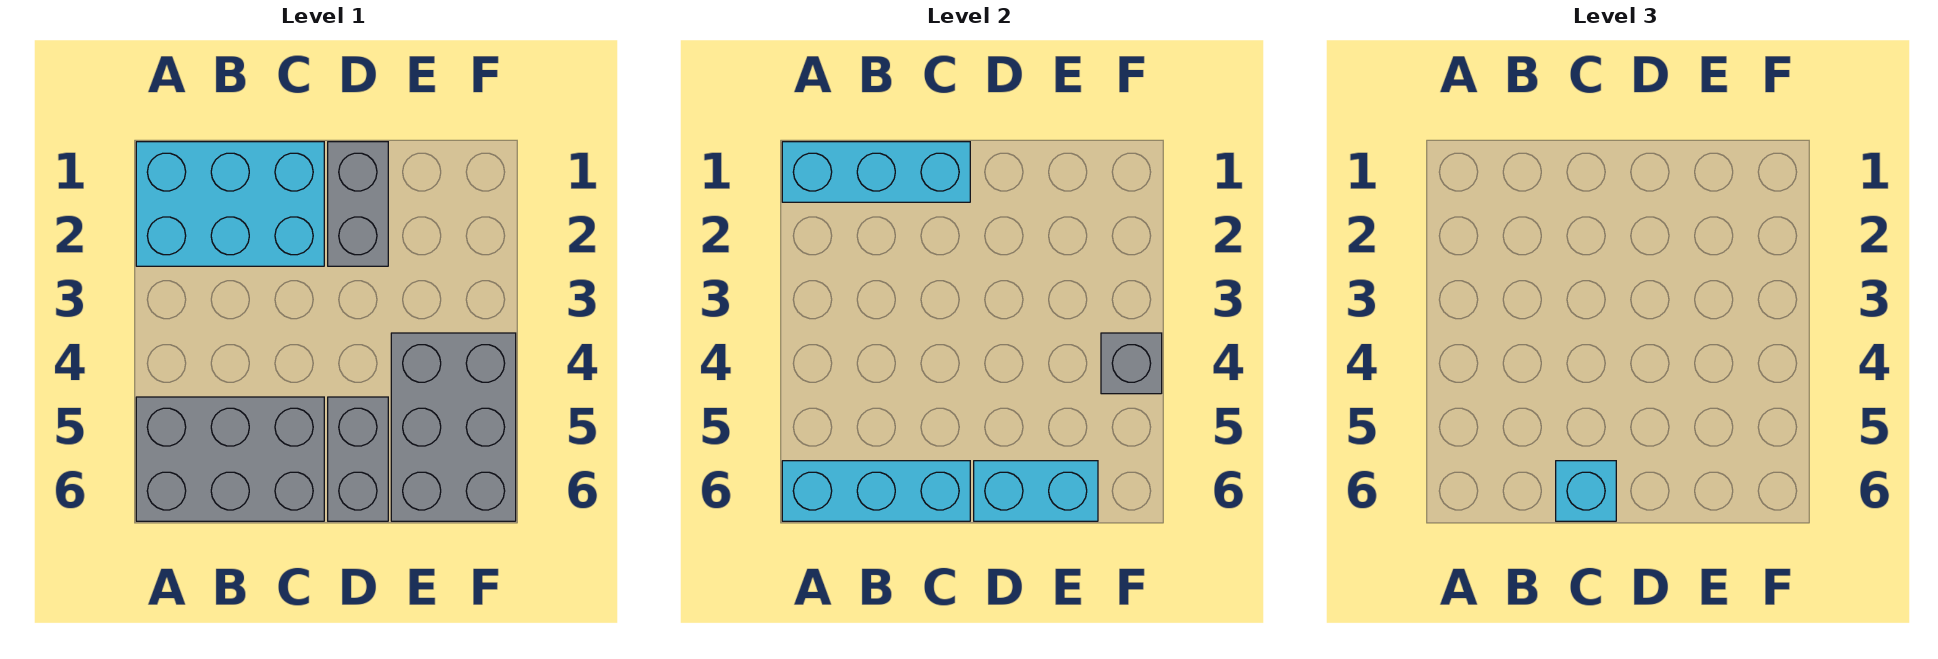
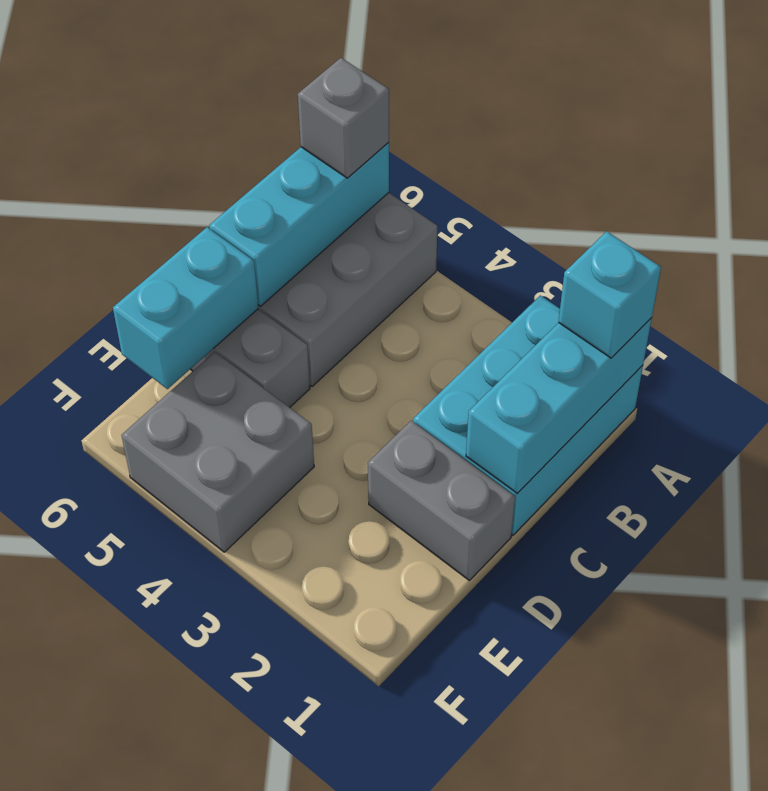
cyan 1x1 brick [1556,461,1616,521] -> cyan 1x1 brick moved to [559,231,661,358]
grey 2x3 brick [391,333,516,521] -> grey 2x2 brick [122,352,314,552]
grey 1x1 brick [1101,333,1162,394] -> grey 1x1 brick moved to [298,58,389,178]

